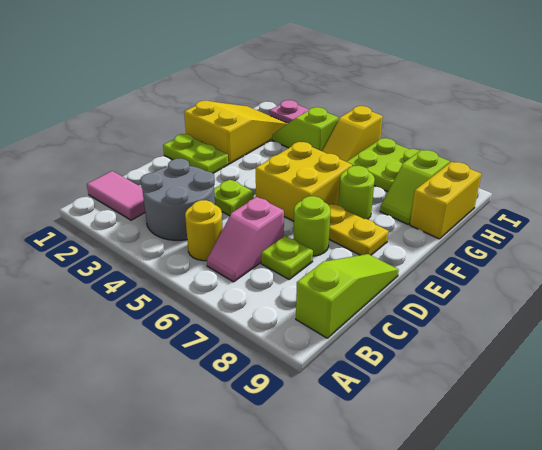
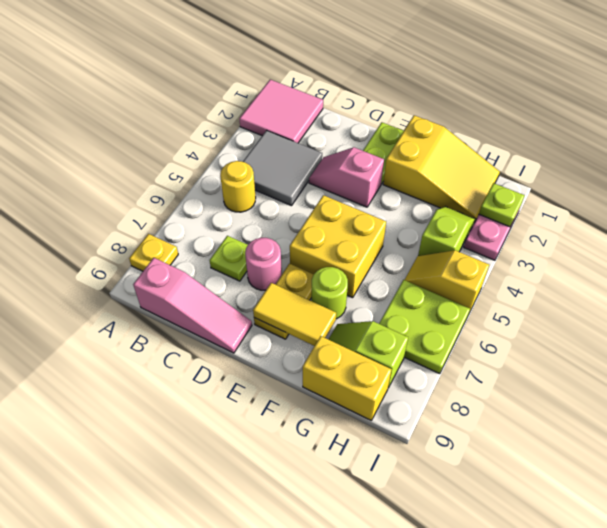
none -> yellow 1x1 plate [129,234,178,271]
pink 1x2 tile [87,171,145,220] -> pink 2x2 tile [239,80,323,143]
grey 2x2 round brick [140,159,215,240] -> grey 2x2 tile [243,131,322,206]
pink 1x2 slope [207,197,284,282] -> pink 1x2 slope moved to [309,147,384,207]
lime 1x3 slope [296,254,399,338] -> pink 1x3 slope [133,258,252,353]
lime 1x1 plate [214,180,254,216] -> lime 1x1 plate moved to [479,183,524,227]
lime 1x1 round brick [293,196,331,256] -> pink 1x1 round brick [245,238,282,290]
none -> yellow 1x2 tile [253,283,336,346]

